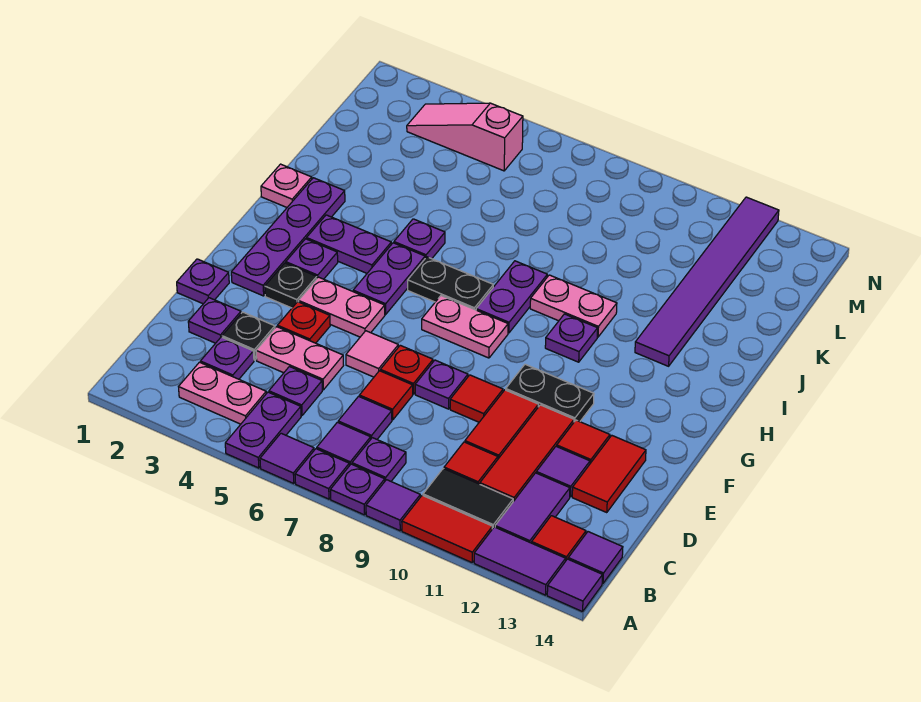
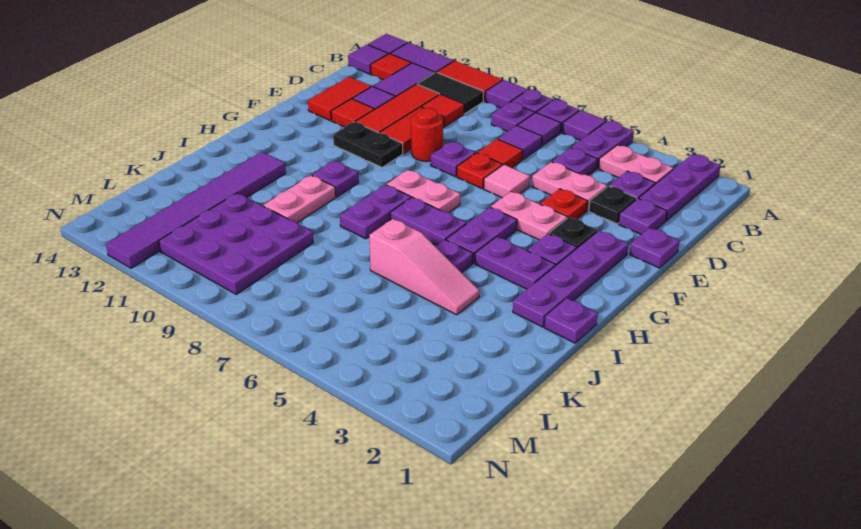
none -> purple 1x3 plate [639,154,721,221]
red 1x1 tile [450,375,503,422] -> red 1x1 round brick [411,108,443,162]
black 1x2 plate [408,257,493,310] -> purple 1x2 plate [390,197,466,246]
pink 1x1 plate [261,164,312,207] -> purple 1x1 plate [544,298,598,343]
pink 1x2 plate [530,275,617,337] -> pink 1x2 plate turned to [263,175,336,223]
none -> purple 3x3 plate [159,193,313,294]
pink 1x3 slope [407,103,523,171] -> pink 1x3 slope moved to [369,219,480,315]

